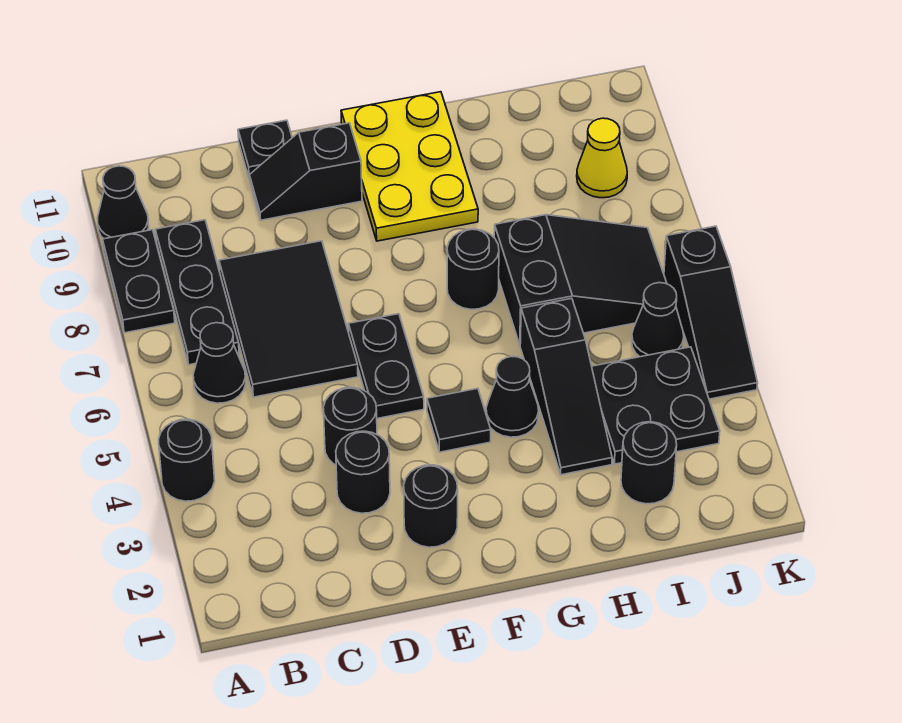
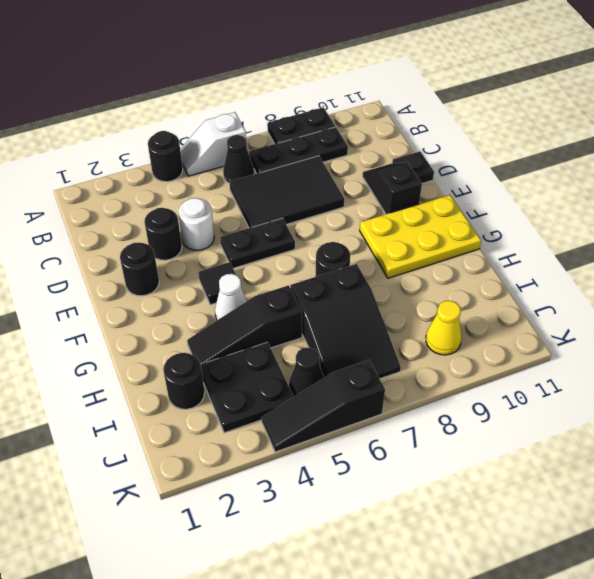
none -> white 1x2 slope [180,112,246,176]
black 1x1 cone [97,166,149,239] -> none
black 1x1 round brick [323,387,377,465] -> white 1x1 round brick [178,198,214,250]
black 1x1 cone [486,357,539,437] -> white 1x1 cone [215,274,247,320]

